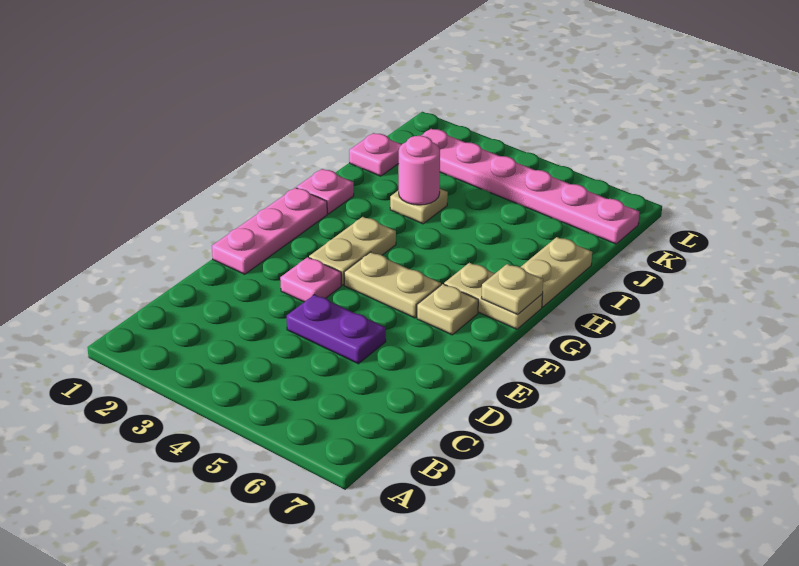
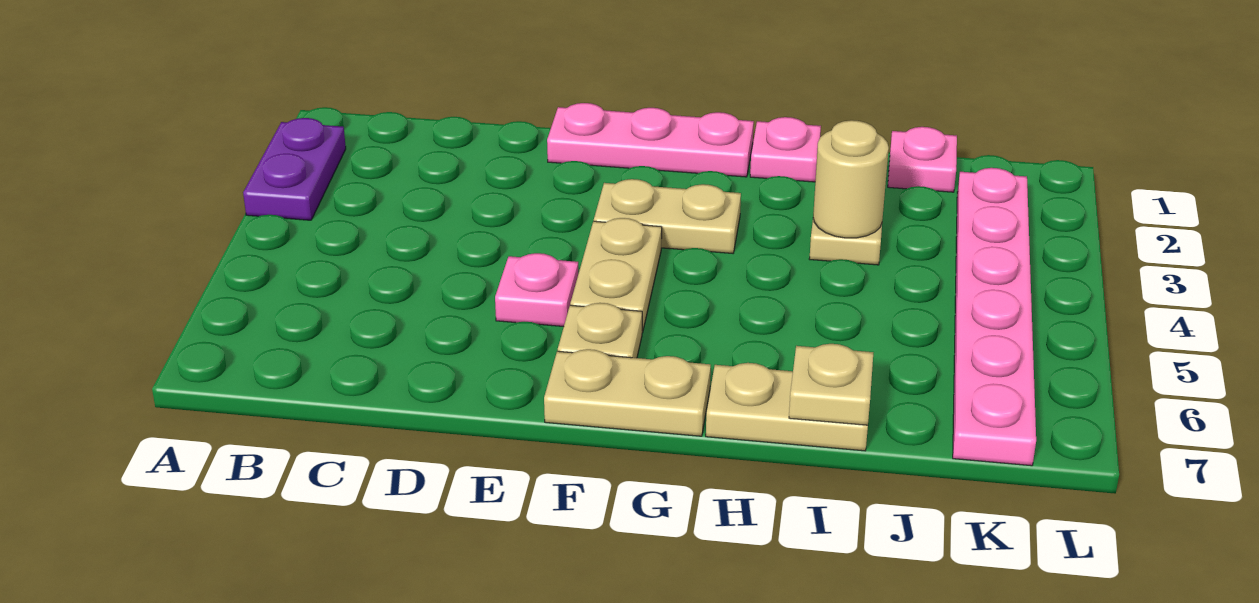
purple 1x2 plate [287,295,386,364] -> purple 1x2 plate moved to [243,118,346,220]
pink 1x1 plate [280,257,341,302] -> pink 1x1 plate moved to [495,253,578,327]
tan 1x2 plate [444,263,542,329] -> tan 1x2 plate turned to [544,349,711,436]
tan 1x1 plate [481,264,543,314] -> tan 1x1 plate moved to [789,344,873,425]
pink 1x1 round brick [399,136,440,205] -> tan 1x1 round brick [813,120,889,238]

